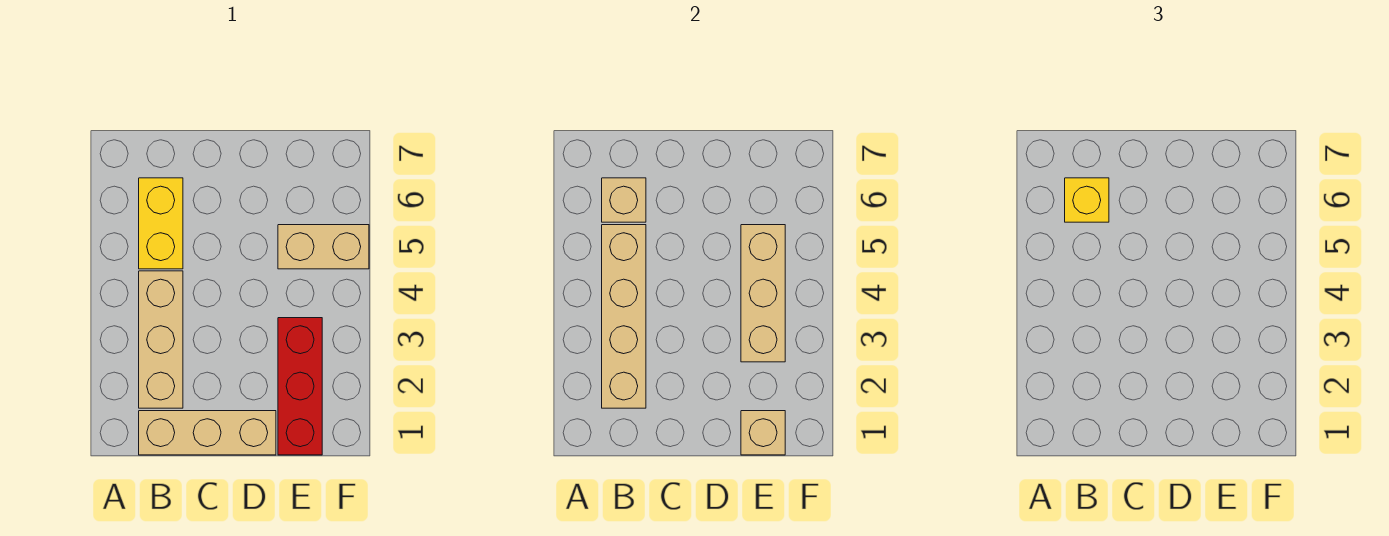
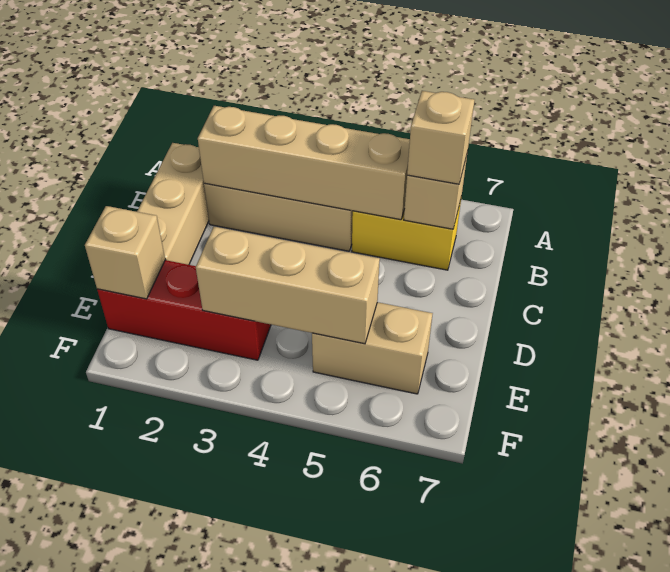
yellow 1x1 brick [1065,178,1109,222] -> tan 1x1 brick [407,91,475,184]
tan 1x2 brick [278,225,369,269] -> tan 1x2 brick turned to [312,302,433,394]

